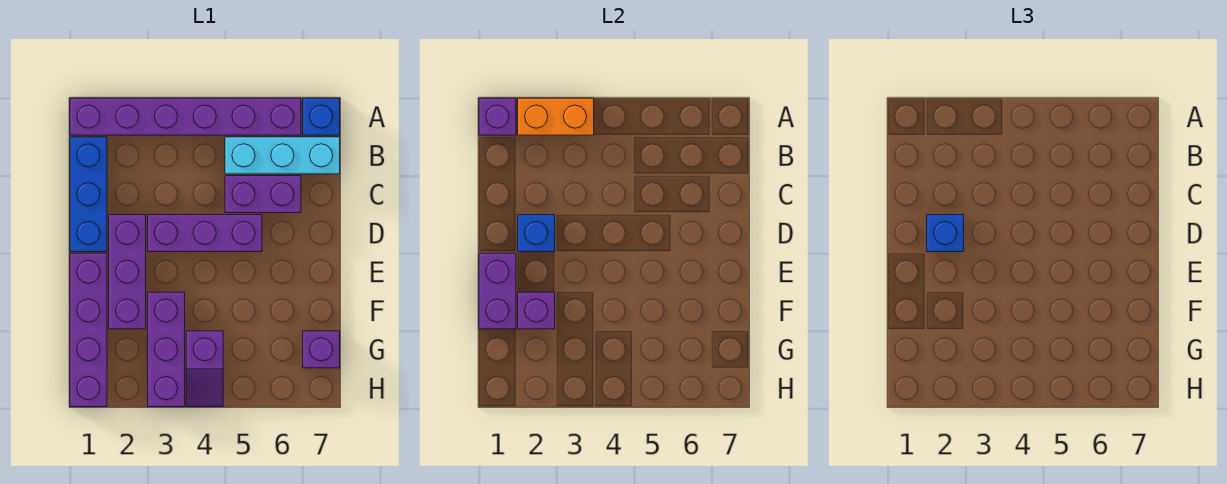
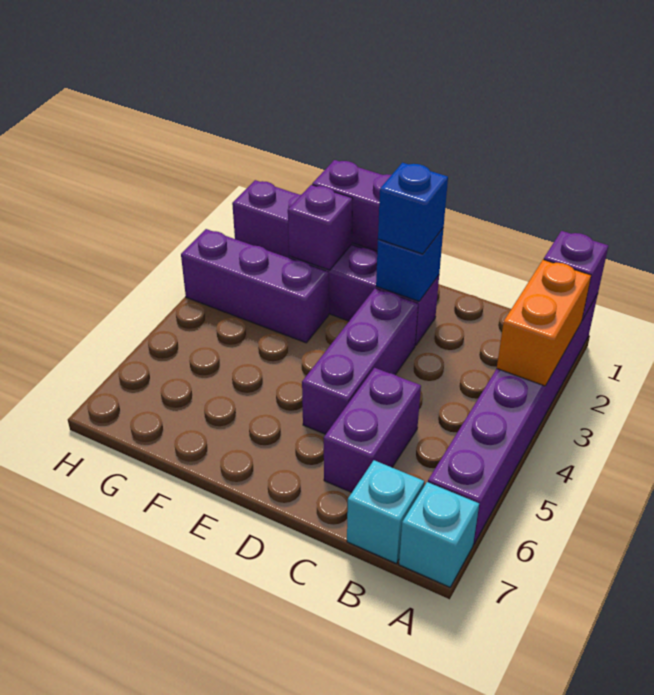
blue 1x1 brick [303,98,340,135] -> cyan 1x1 brick [399,482,479,587]
blue 1x3 brick [70,137,107,252] -> none
cyan 1x3 brick [225,137,340,174] -> cyan 1x1 brick [347,460,424,563]
purple 1x2 slope [186,331,223,407] -> none
purple 1x1 brick [303,331,340,368] -> none

